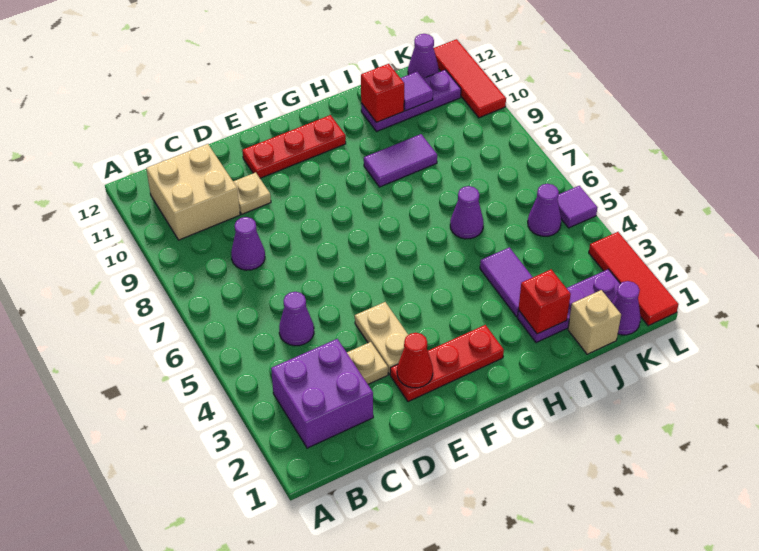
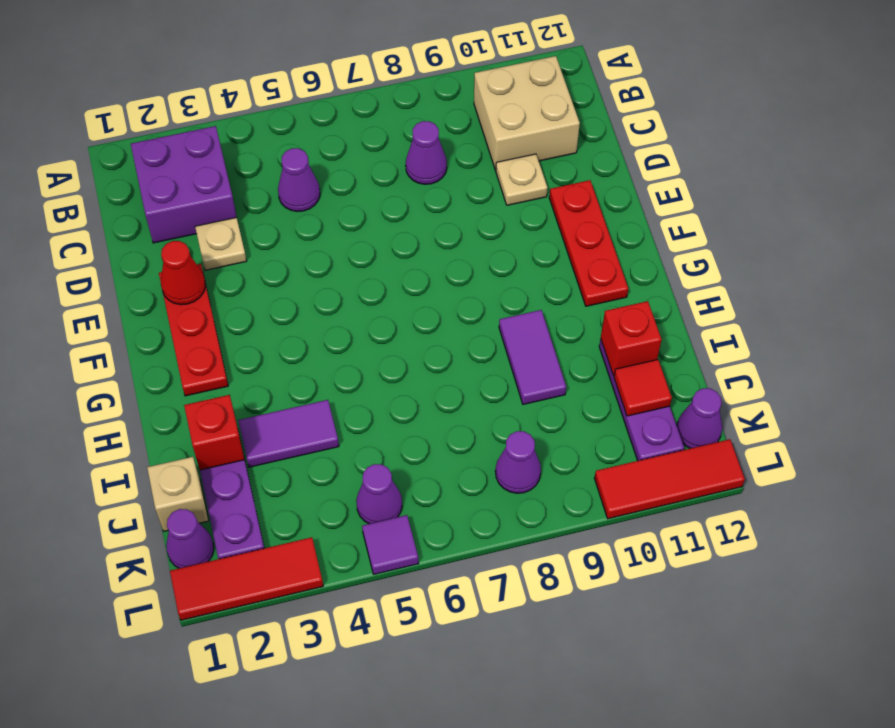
tan 1x2 plate [355,302,408,374] -> none
purple 1x1 cone [450,186,484,239] -> purple 1x1 cone moved to [495,431,541,493]
purple 1x1 tile [401,72,433,111] -> red 1x1 tile [614,359,672,416]

